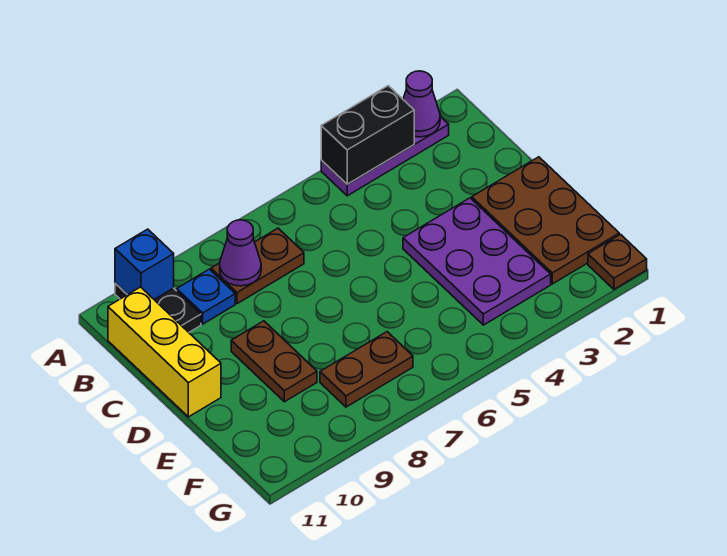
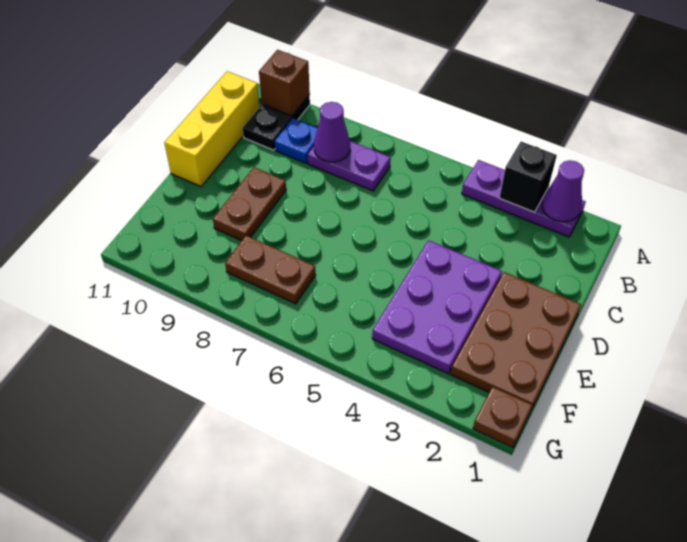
black 1x2 brick [321,86,414,184] -> black 1x1 brick [500,142,557,212]
blue 1x1 brick [115,229,174,299] -> brown 1x1 brick [259,50,310,116]
brown 1x2 plate [211,228,304,304] -> purple 1x2 plate [308,141,391,191]

